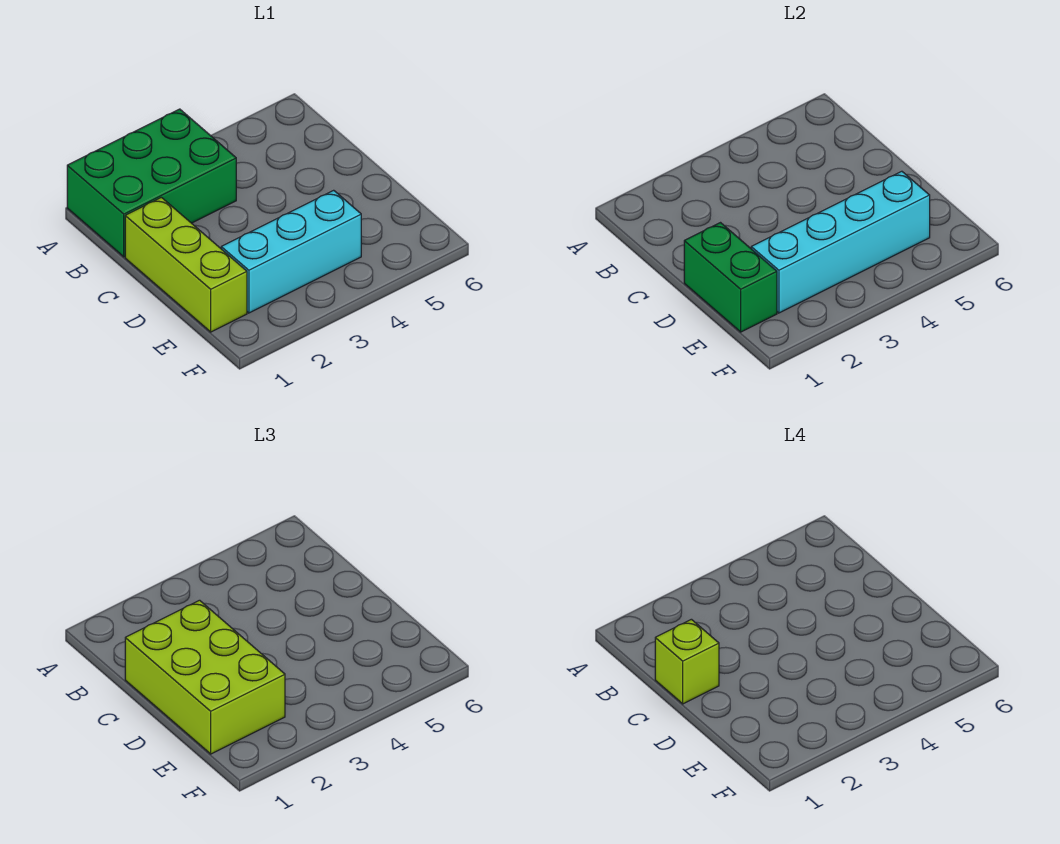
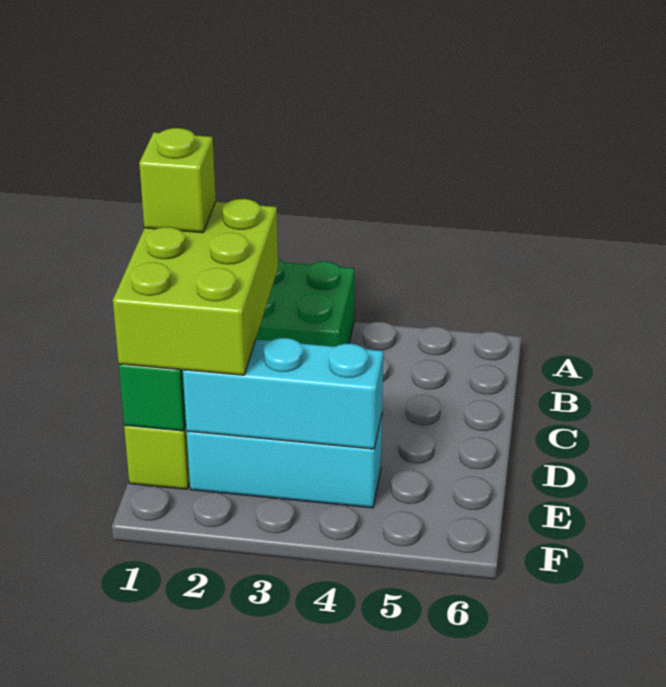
cyan 1x4 brick [751,171,930,313] -> cyan 1x3 brick [183,338,383,449]

